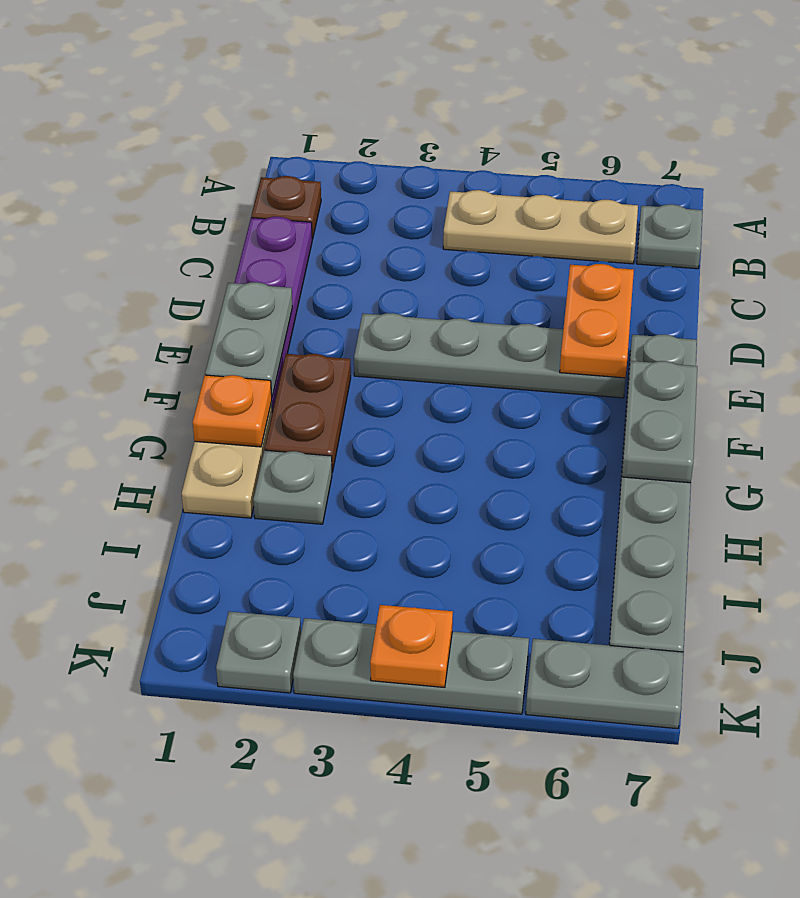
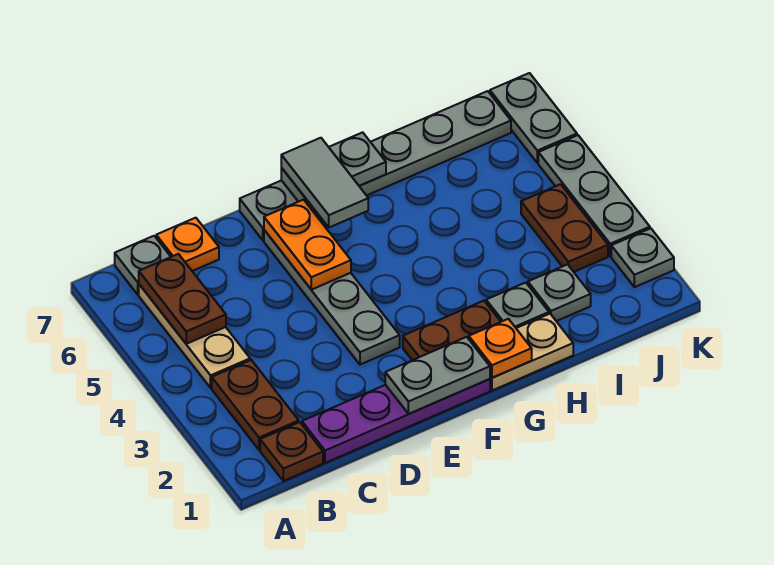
none -> brown 1x2 plate [212,360,299,450]
none -> brown 1x2 plate [139,254,226,344]
orange 1x2 plate [560,264,634,378] -> orange 1x2 plate turned to [264,200,351,290]
none -> grey 1x2 tile [281,138,368,227]
none -> grey 1x1 plate [528,264,591,321]
none -> brown 1x2 plate [521,184,608,272]
orange 1x1 plate [370,605,453,687] -> orange 1x1 plate moved to [156,218,219,271]

